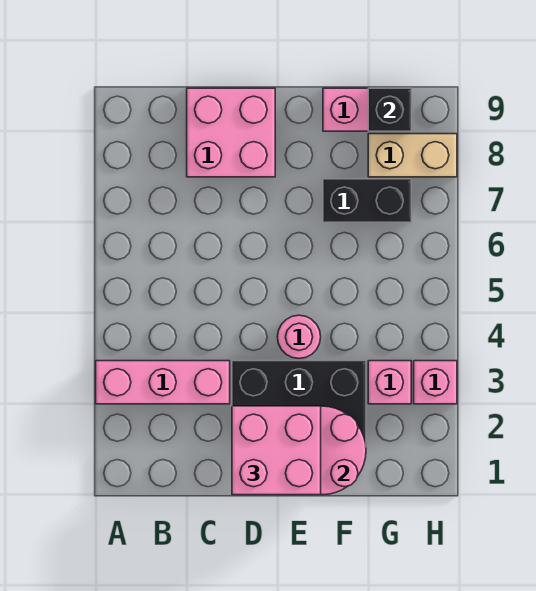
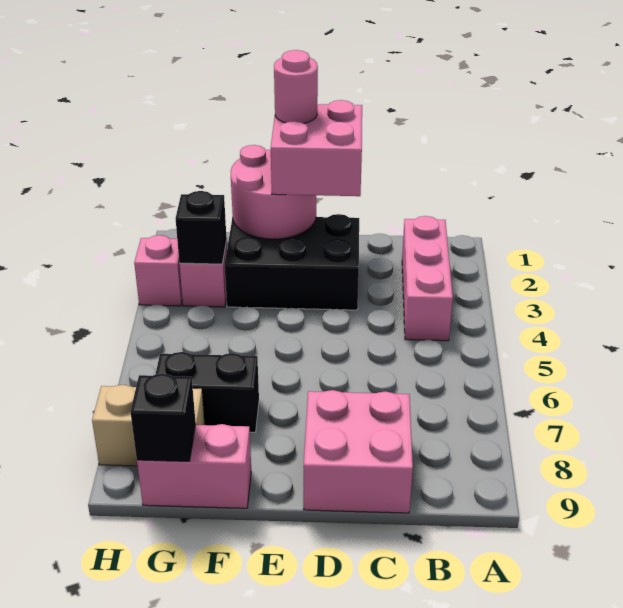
pink 1x3 brick [96,361,230,404] -> pink 1x3 brick turned to [402,216,453,341]
pink 1x1 round brick [277,315,321,358] -> pink 1x1 round brick moved to [274,50,318,123]
none -> black 1x1 brick [176,191,227,264]

